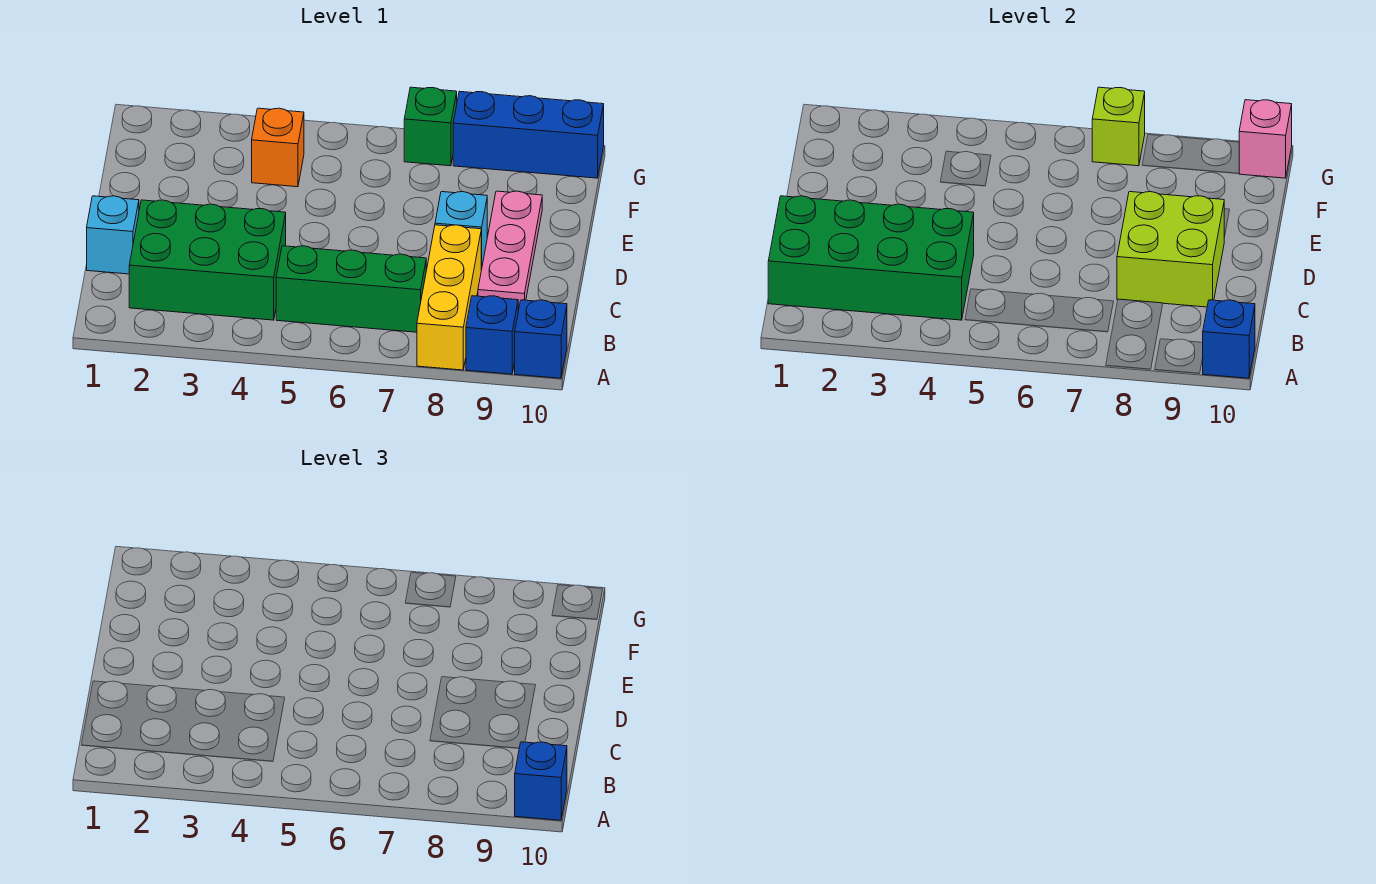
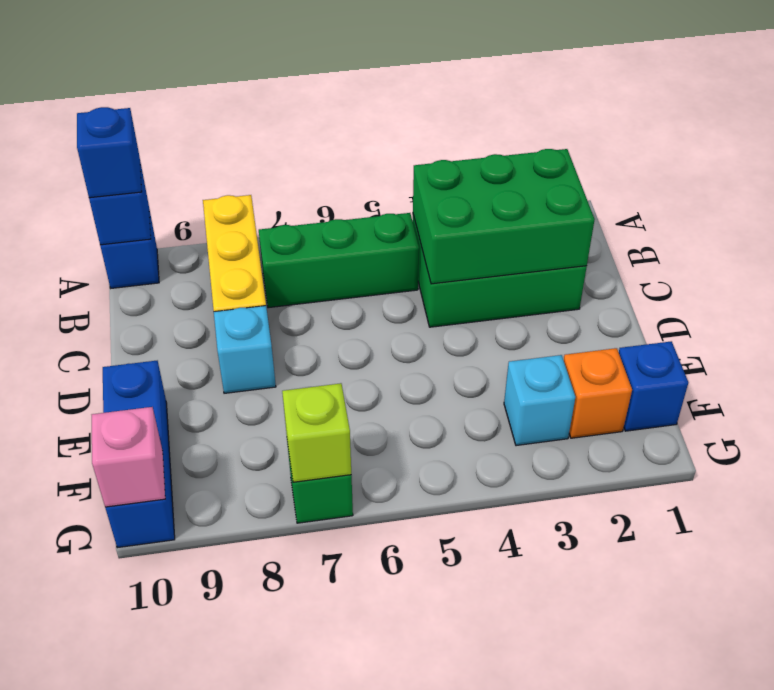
blue 1x1 brick [466,296,518,374] -> blue 1x1 brick moved to [619,341,688,431]
green 2x4 brick [768,196,974,320] -> green 2x3 brick [413,149,595,284]
cyan 1x1 brick [87,196,139,274] -> cyan 1x1 brick moved to [504,355,575,446]
lime 2x2 brick [1117,192,1224,307] -> none
pink 1x3 plate [478,191,542,307] -> none
orange 1x1 brick [252,108,304,187] -> orange 1x1 brick moved to [564,348,632,438]
blue 1x3 brick [453,91,604,178] -> blue 1x3 brick turned to [103,361,175,548]

